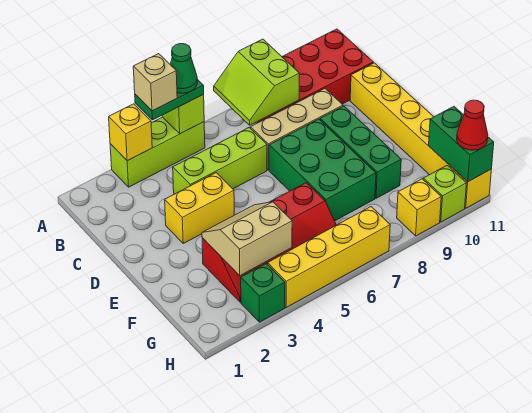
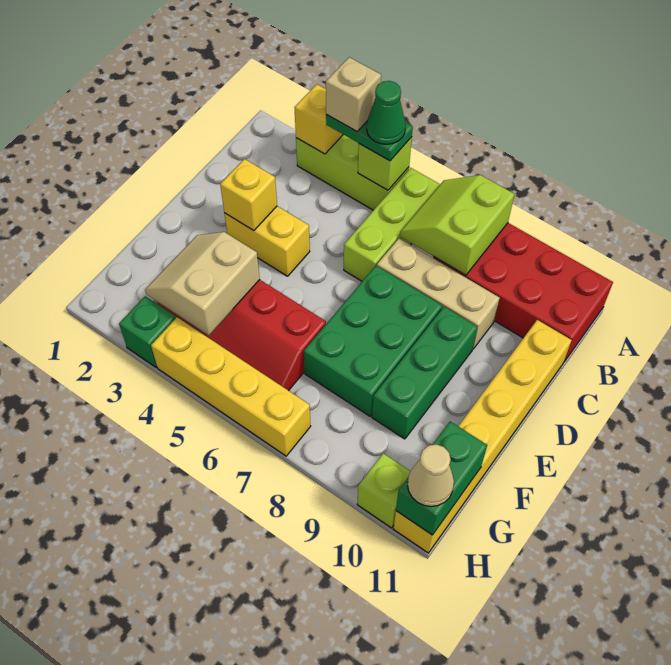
lime 1x3 brick [173,128,267,194] -> lime 1x3 brick turned to [344,168,440,281]
tan 2x2 slope [202,202,292,276] -> tan 2x2 slope turned to [145,232,260,335]
yellow 1x1 brick [397,179,441,236] -> yellow 1x1 brick moved to [220,159,277,231]
red 1x1 cone [457,100,488,150] -> tan 1x1 cone [408,444,454,507]

